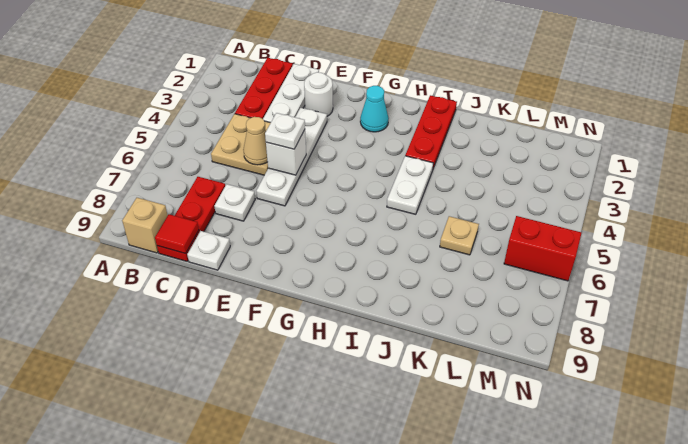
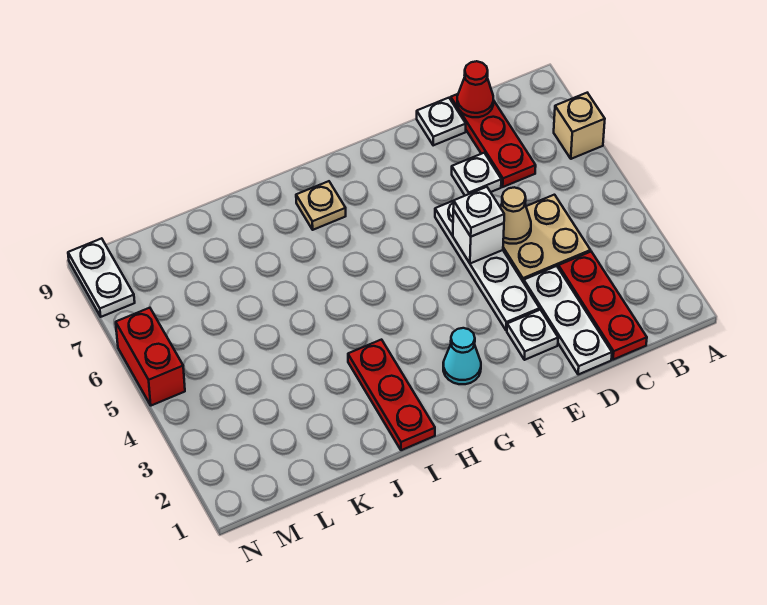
tan 1x1 brick [122,198,168,253] -> tan 1x1 brick moved to [554,93,605,159]
red 1x1 tile [155,214,199,254] -> red 1x1 cone [457,61,493,117]
white 1x1 round brick [304,72,333,116] -> white 1x1 plate [507,310,558,360]
white 1x2 plate [387,156,433,214] -> white 1x2 plate moved to [68,238,135,317]
tan 1x1 plate [440,216,479,255] -> tan 1x1 plate moved to [296,181,346,230]
red 1x2 brick [504,216,581,281] -> red 1x2 brick turned to [116,308,185,406]

